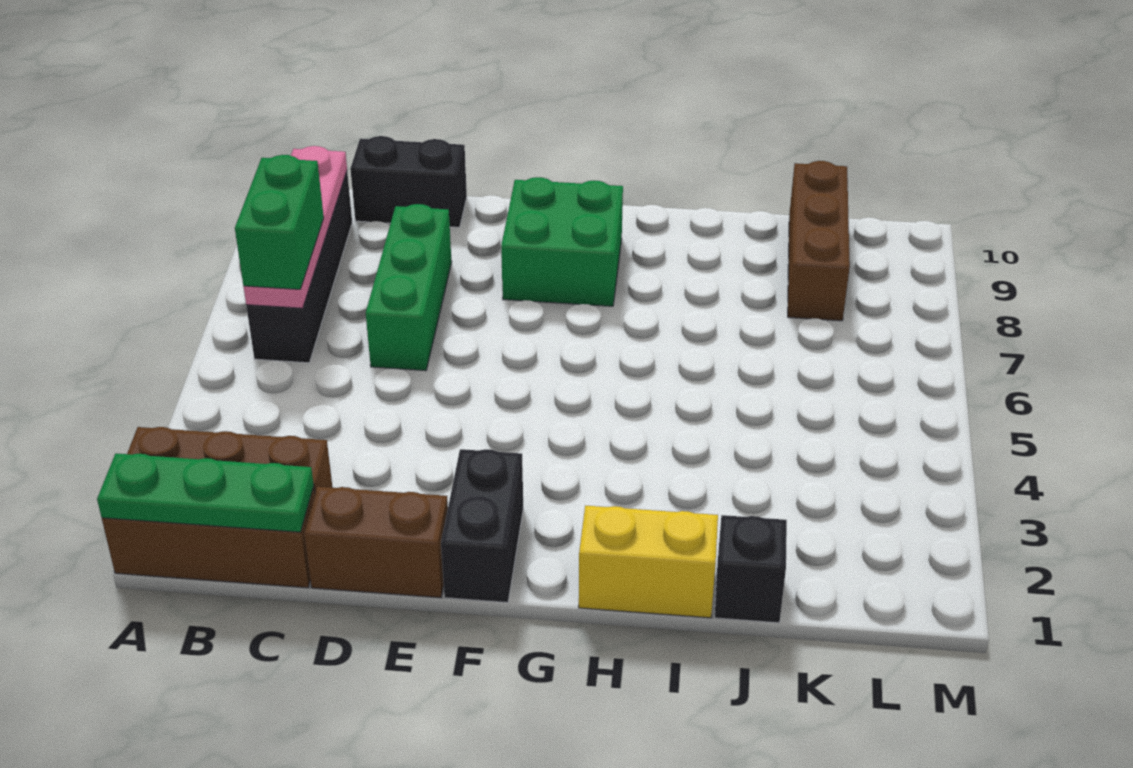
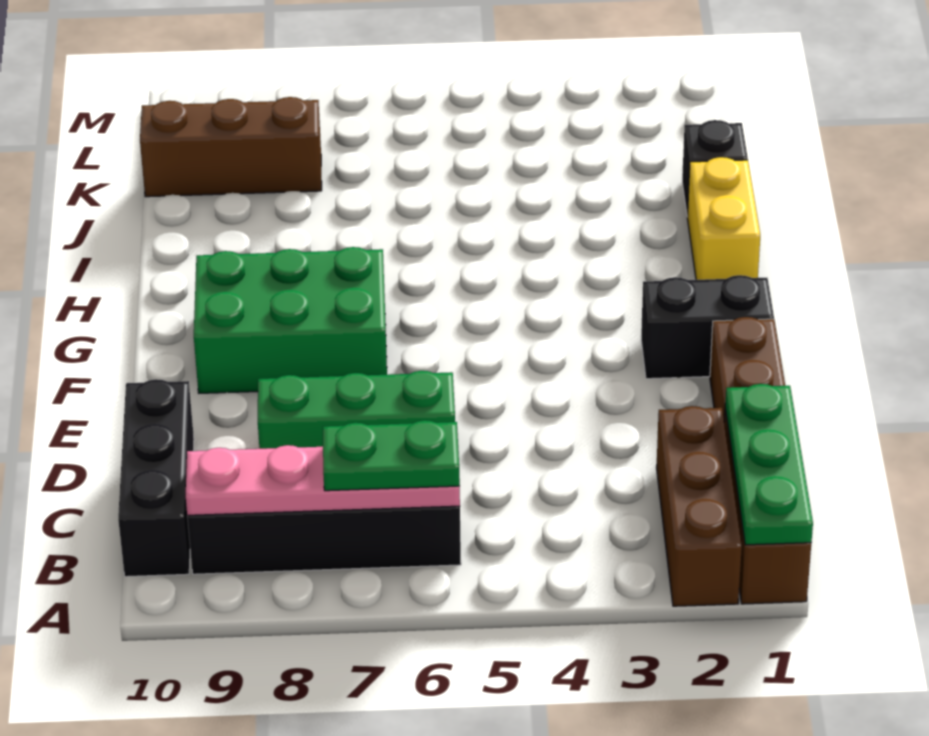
green 1x2 brick [235,155,324,289] -> green 1x2 plate [323,420,460,491]
black 1x2 brick [350,136,467,227] -> black 1x3 brick [118,379,194,577]
green 2x2 brick [501,177,623,306] -> green 2x3 brick [194,247,387,393]

